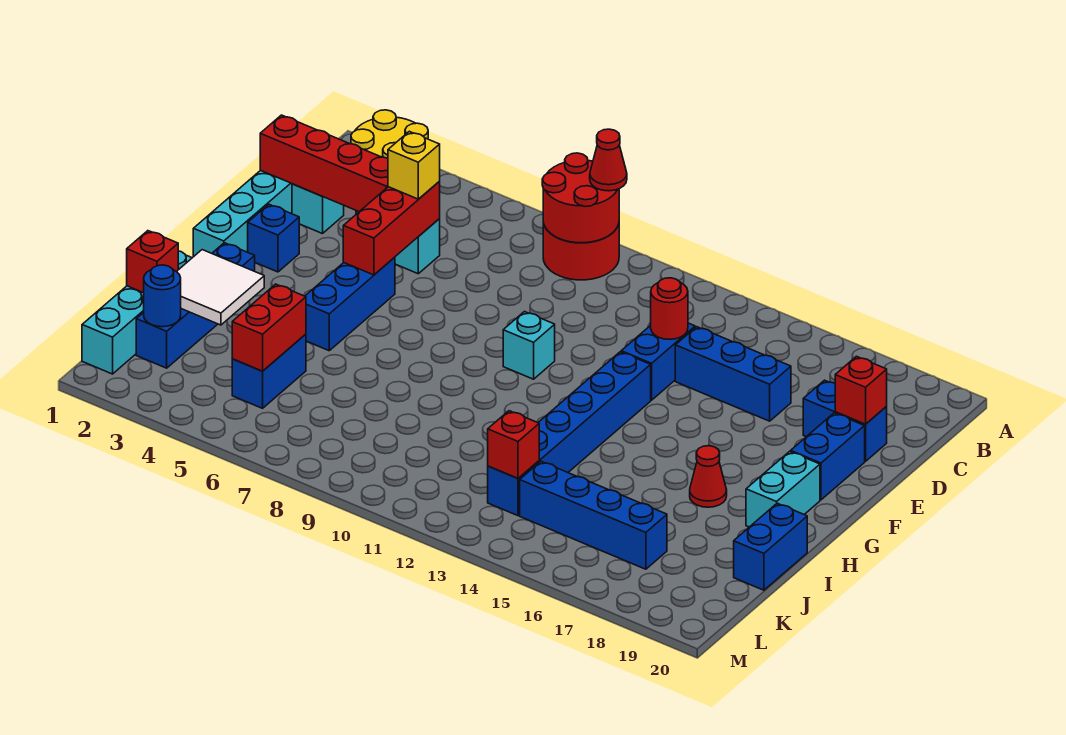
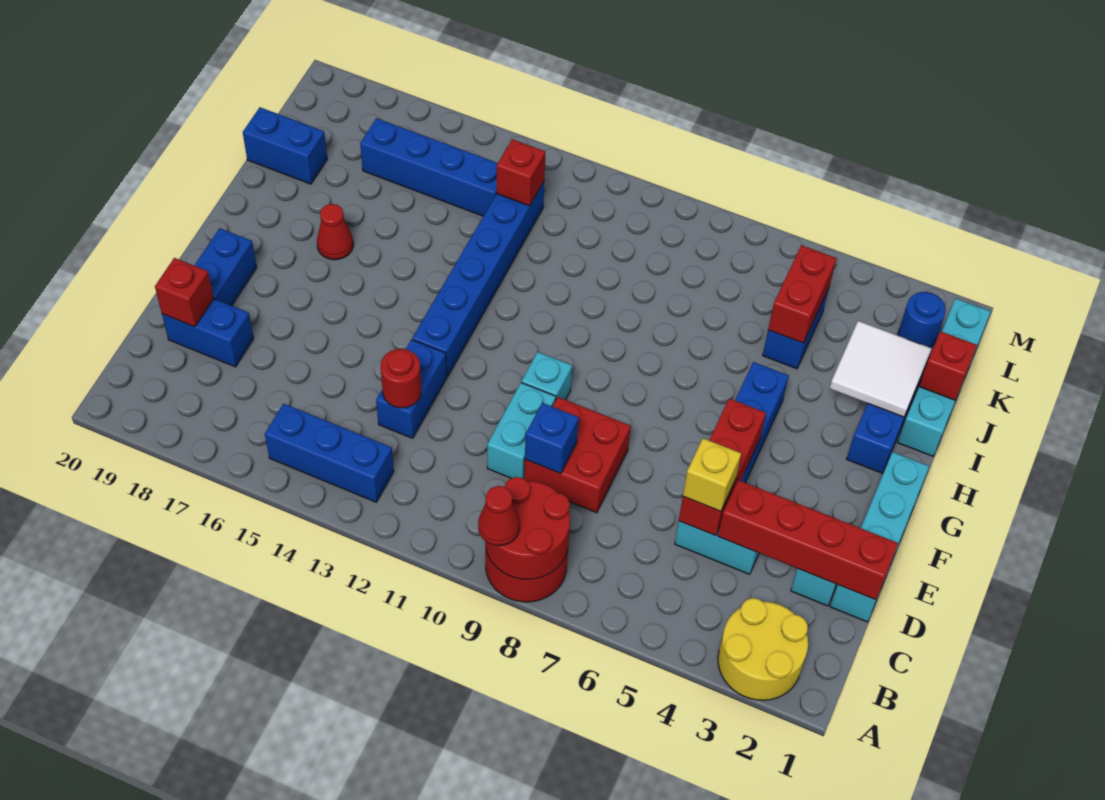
none -> red 2x2 brick [524,397,631,513]
blue 1x3 brick [675,327,791,421] -> blue 1x3 brick moved to [265,404,394,502]
blue 1x1 brick [248,204,299,272] -> blue 1x1 brick moved to [525,403,579,474]
cyan 1x2 brick [746,451,820,527] -> cyan 1x2 brick moved to [487,383,556,479]
blue 1x2 brick [734,503,807,590] -> blue 1x2 brick turned to [243,107,327,184]

